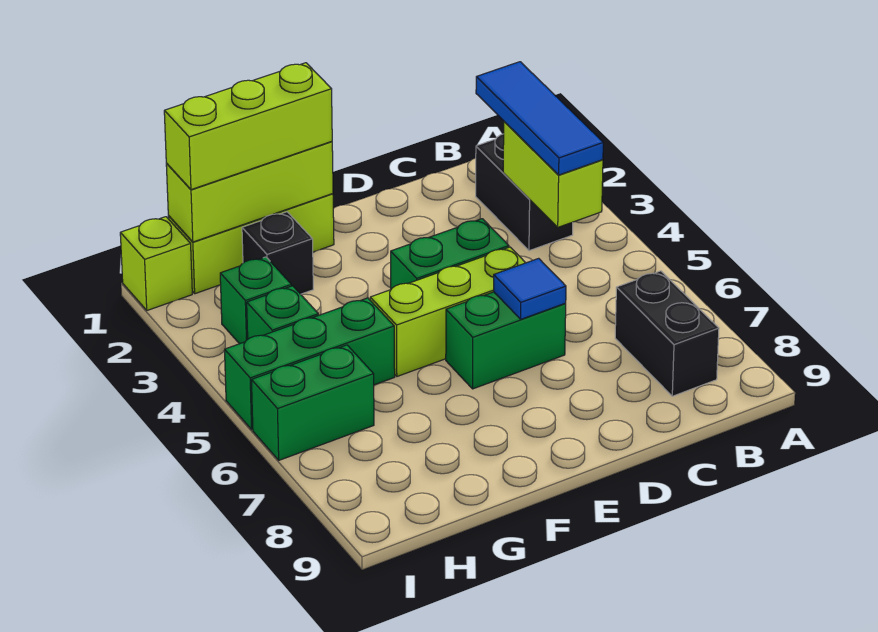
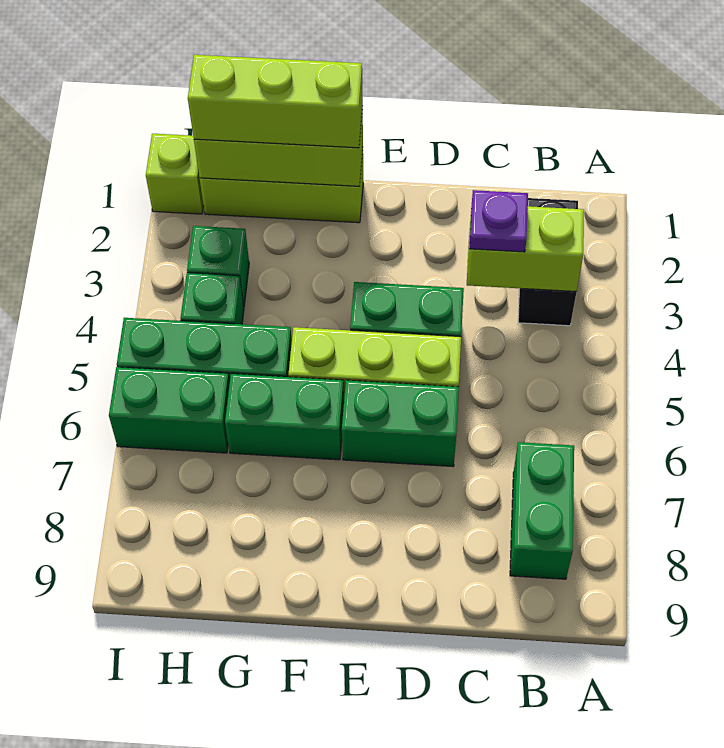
blue 1x3 tile [476,62,603,175] -> none
lime 1x2 brick [503,122,603,227] -> lime 1x2 brick turned to [467,206,584,292]
black 1x2 brick [615,271,719,396] -> green 1x2 brick [510,442,574,579]
none -> purple 1x1 plate [470,190,528,252]
blue 1x1 tile [494,258,566,319] -> none
none -> green 1x2 brick [225,374,344,460]
black 1x1 brick [242,212,313,294] -> none

